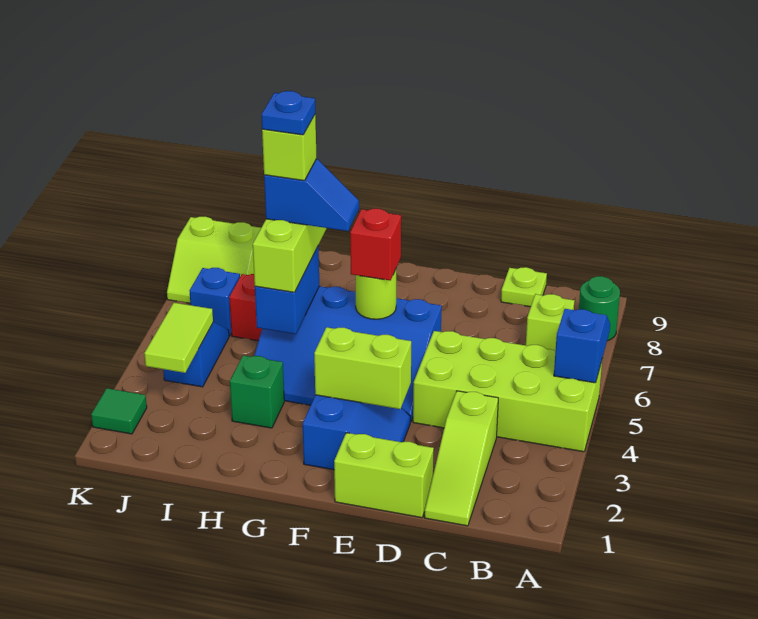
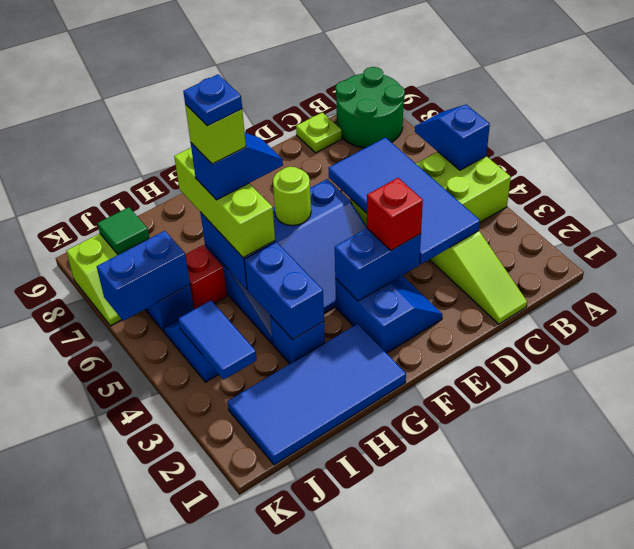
green 1x1 round brick [579,276,620,341] -> green 2x2 round brick [336,67,405,148]
lime 1x1 brick [526,294,575,350] -> none
none -> blue 2x4 tile [328,137,480,264]
lime 1x2 brick [334,433,434,518] -> none
lime 1x2 brick [314,327,411,409] -> blue 1x2 brick [335,229,421,301]
red 1x1 brick [350,209,401,281] -> red 1x1 brick moved to [367,178,423,250]
none -> blue 2x4 tile [227,324,406,465]
green 1x1 brick [230,355,284,428] -> blue 1x1 brick [270,316,325,364]
none -> blue 1x2 brick [244,242,324,340]
lime 1x2 tile [144,303,213,373] -> blue 1x2 tile [178,301,257,380]
none -> blue 1x2 brick [97,231,190,321]
green 1x1 tile [91,388,147,434] -> green 1x1 tile moved to [98,207,149,254]

